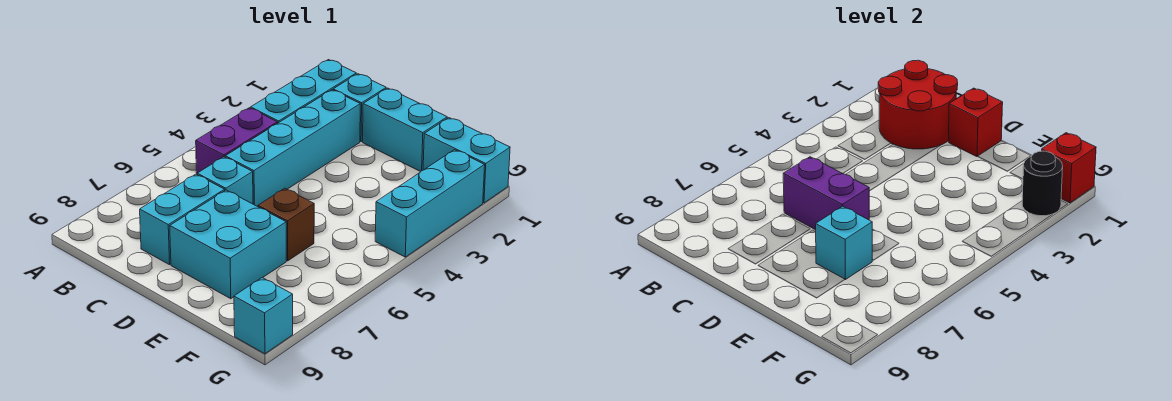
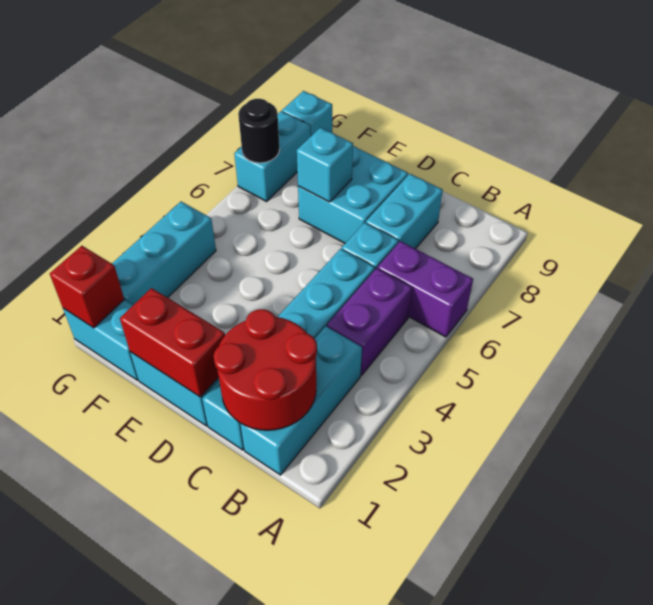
purple 1x2 brick [783,157,869,230] -> purple 1x2 brick moved to [378,241,473,337]
red 1x1 brick [949,88,1003,157] -> red 1x2 brick [120,288,225,397]
brown 1x1 brick [258,188,314,261] -> none
black 1x1 round brick [1022,151,1063,216] -> black 1x1 round brick moved to [238,99,280,163]
none -> cyan 1x2 brick [234,111,310,201]

